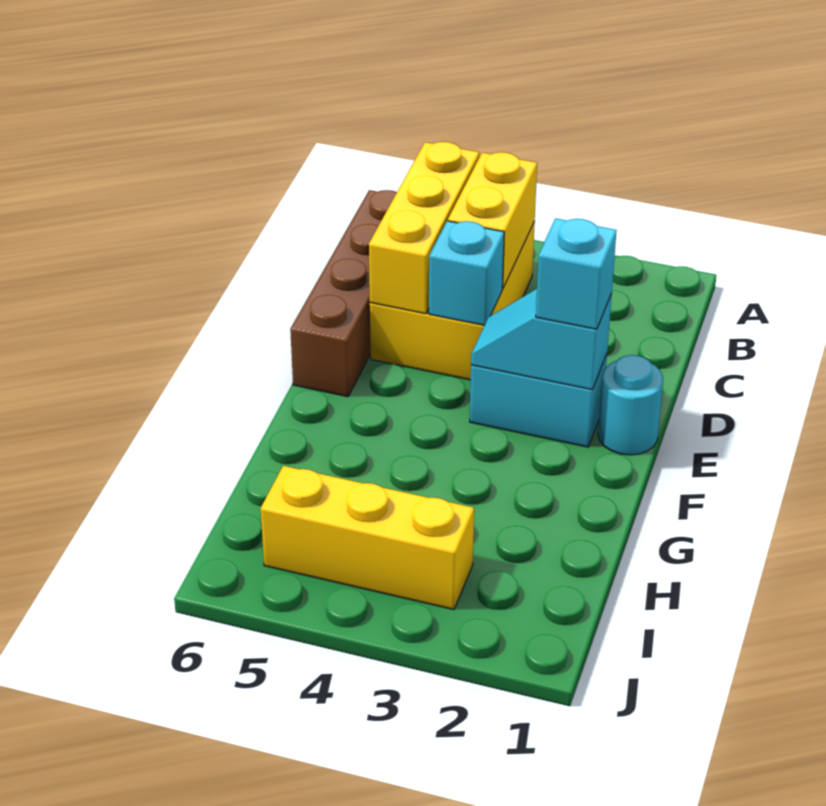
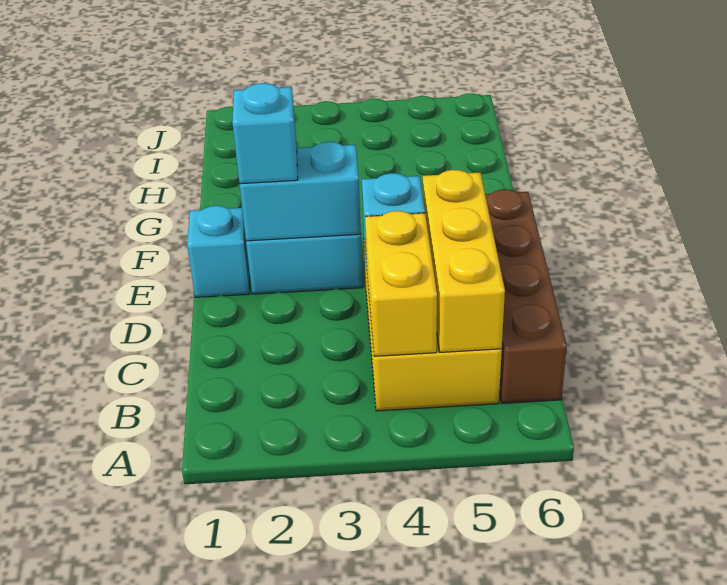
cyan 1x1 round brick [598,355,663,455] -> cyan 1x1 brick [187,206,250,297]
cyan 1x2 slope [471,289,612,390] -> cyan 1x2 brick [240,142,361,241]
yellow 1x3 brick [261,466,474,610] -> none

